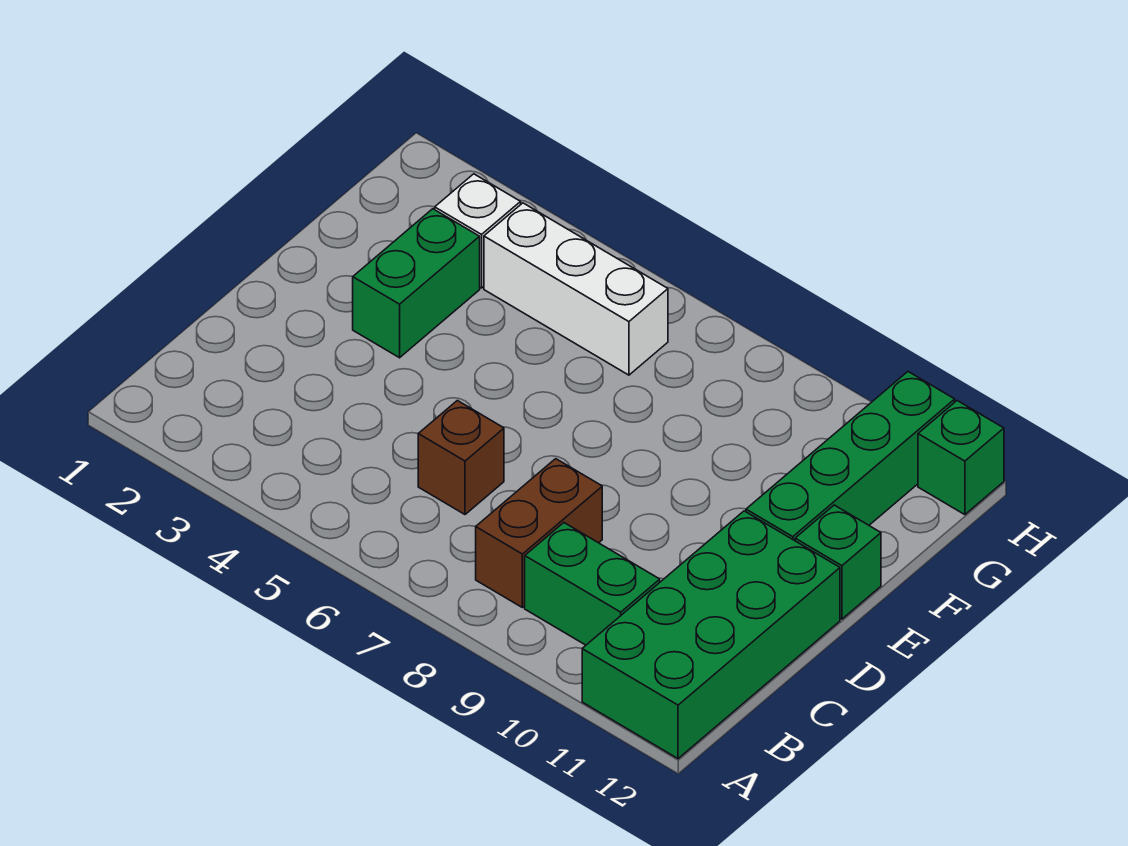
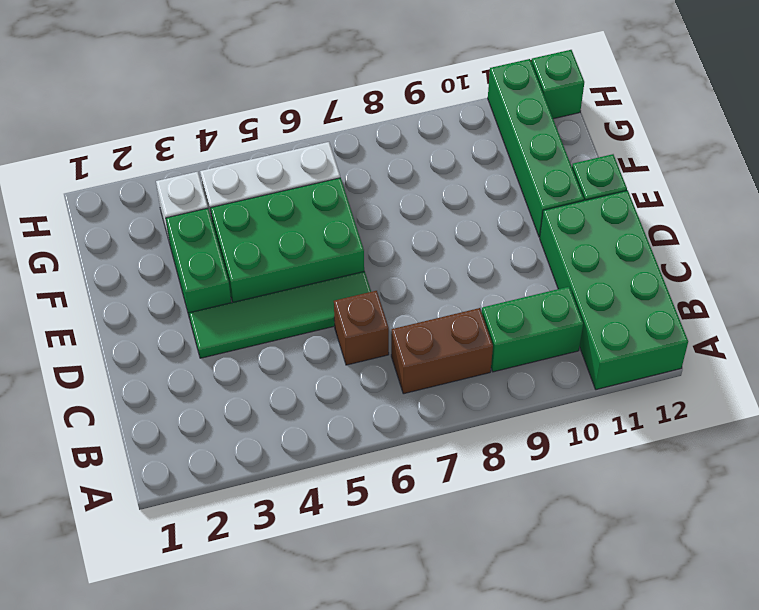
brown 1x2 brick [476,459,602,607] -> brown 1x2 brick turned to [391,308,493,394]
none -> green 1x4 tile [189,271,371,358]
none -> green 2x3 brick [210,178,364,302]

